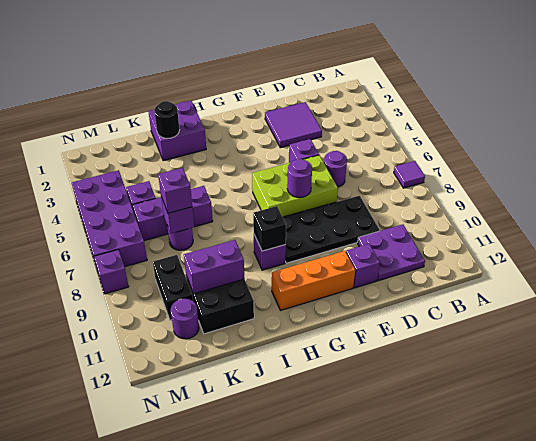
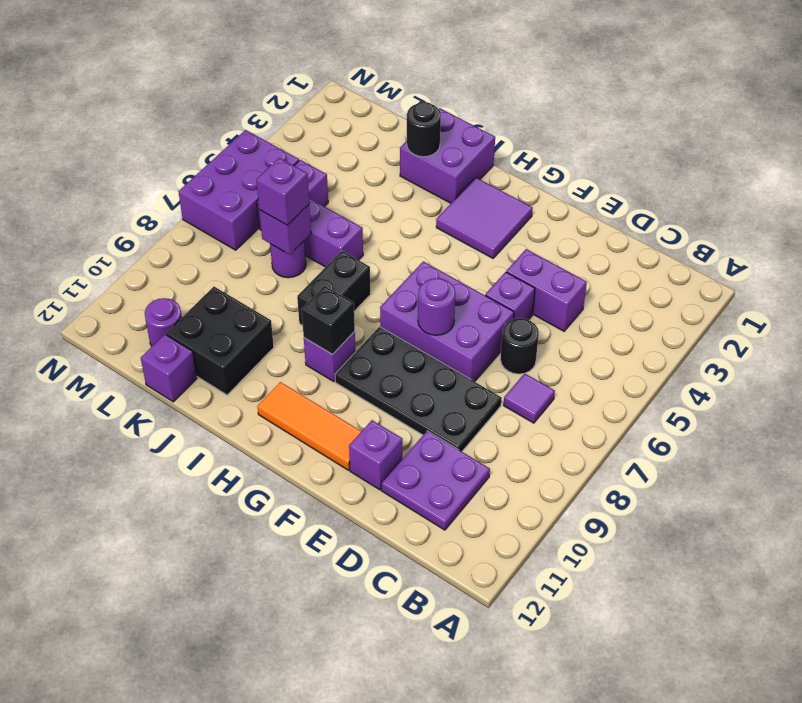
purple 1x1 tile [394,161,425,188] -> purple 1x1 tile moved to [504,373,555,423]
purple 2x2 tile [265,102,322,148] -> purple 2x2 tile moved to [436,178,533,258]
purple 1x1 round brick [324,151,347,187] -> black 1x1 round brick [500,318,539,374]
lime 2x3 brick [252,155,338,217] -> purple 2x3 brick [380,261,514,382]
orange 1x3 brick [272,251,355,310] -> orange 1x3 tile [257,382,362,470]
purple 1x2 brick [184,240,244,294] -> purple 1x2 brick moved to [506,249,587,331]
black 1x2 brick [153,255,193,320] -> black 1x2 brick moved to [297,251,371,325]
purple 2x4 brick [72,170,147,268] -> purple 2x3 brick [178,130,299,250]
purple 1x1 brick [94,250,129,294] -> purple 1x1 brick moved to [141,334,197,402]

